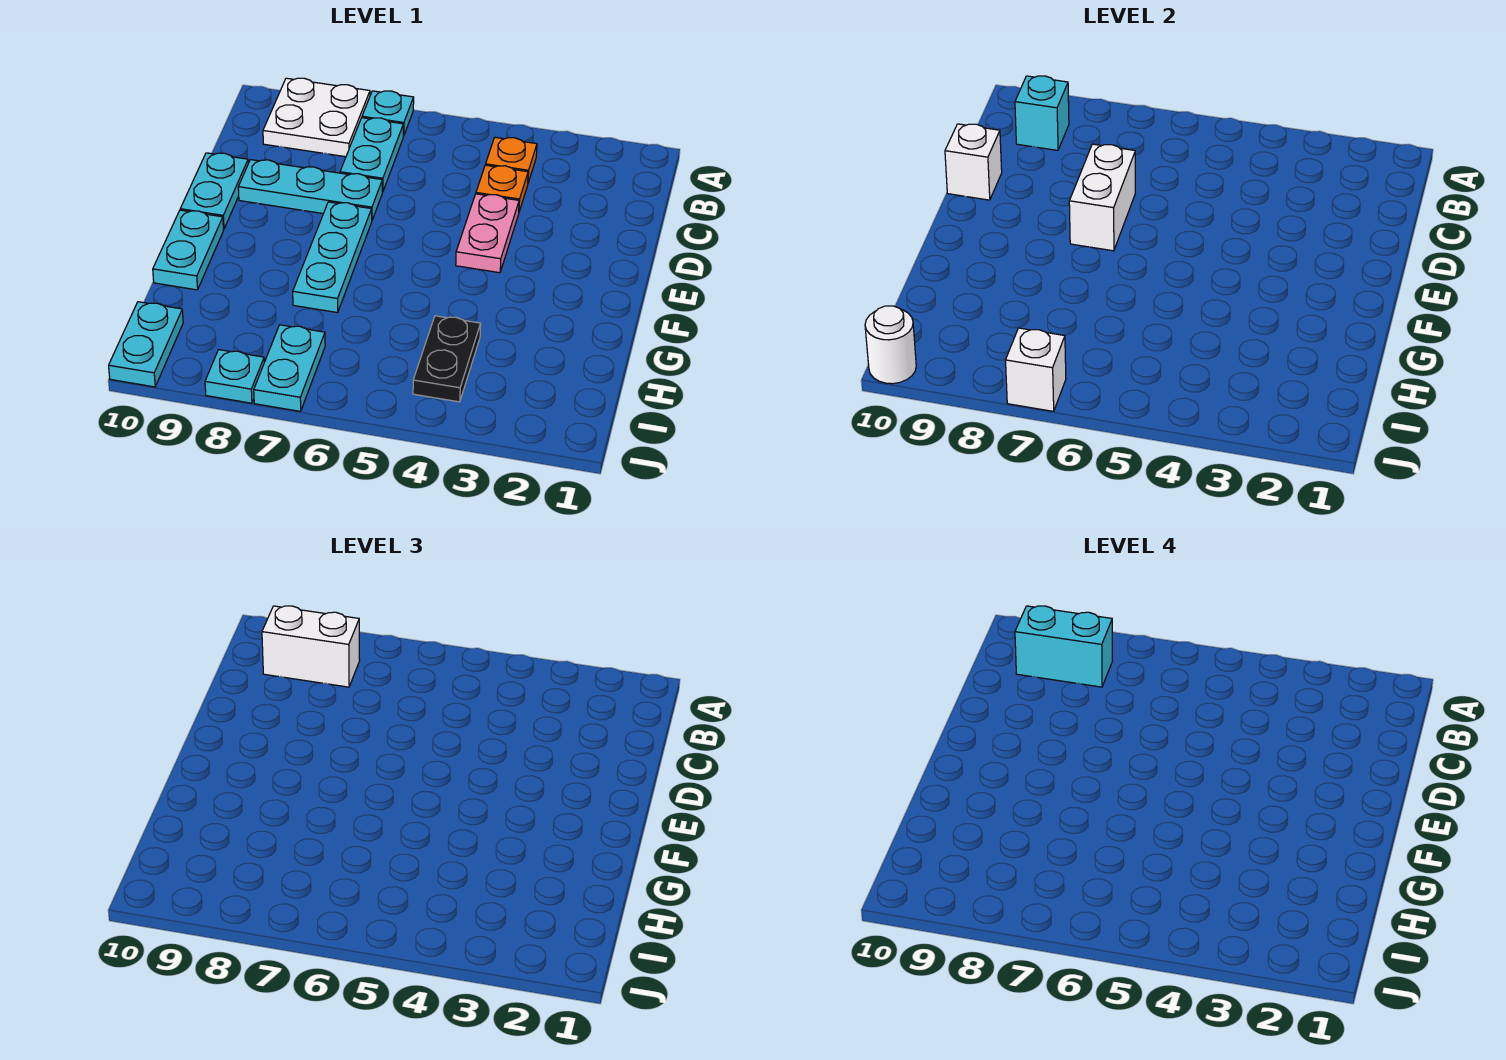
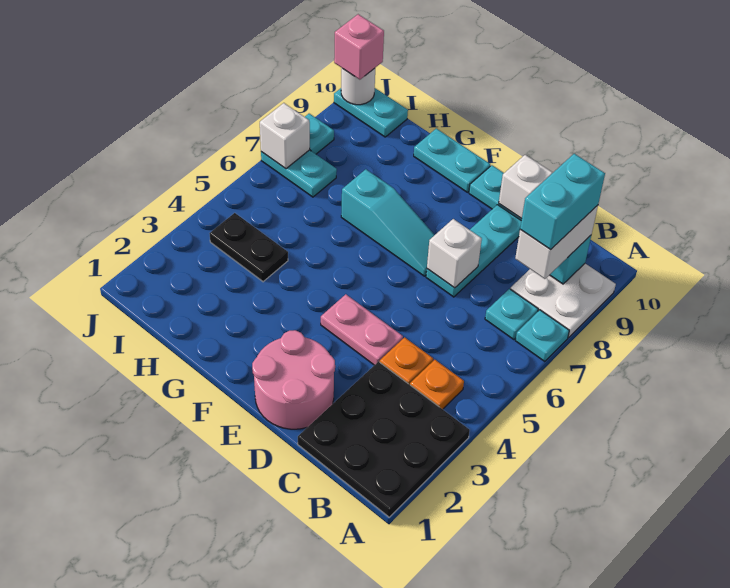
none -> black 3x3 plate [298,361,470,517]
cyan 1x2 plate [340,118,403,192] -> cyan 1x1 plate [485,289,538,340]
none -> pink 2x2 round brick [252,330,335,429]
white 1x2 brick [1069,144,1135,251] -> white 1x1 brick [427,219,482,288]
cyan 1x3 plate [293,202,372,313] -> cyan 1x3 slope [341,169,434,276]
none -> pink 1x1 brick [334,14,384,80]

